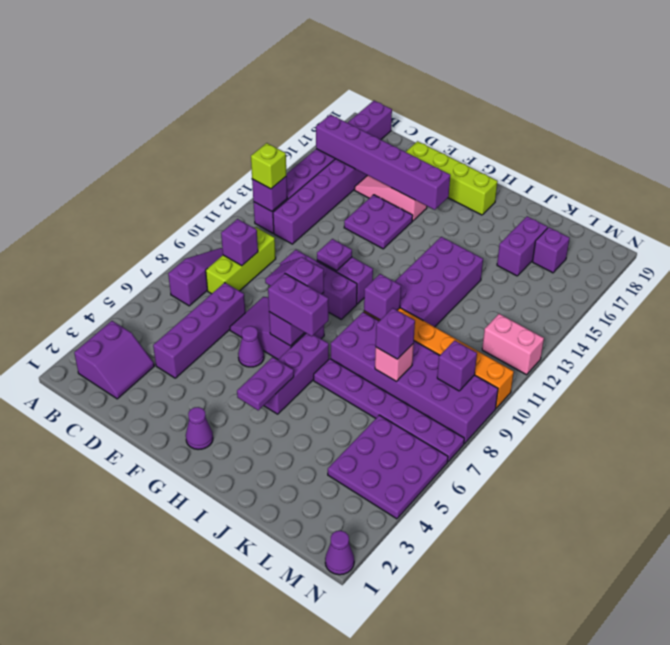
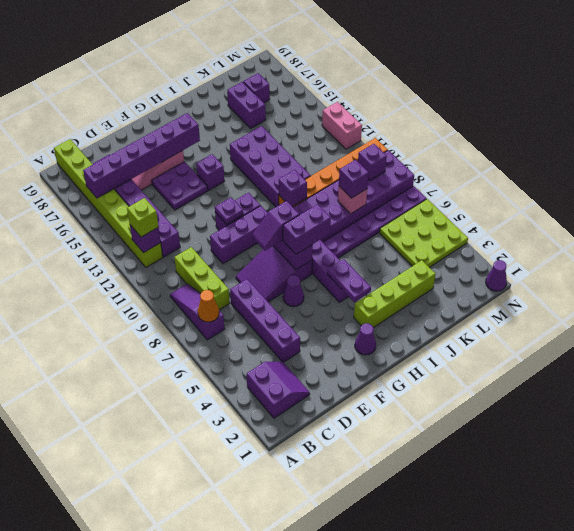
none -> orange 1x1 cone [198,290,219,322]
purple 1x8 brick [253,101,392,233] -> lime 1x8 brick [54,139,163,267]
purple 1x1 brick [221,219,258,266] -> purple 1x1 brick moved to [196,154,224,190]
lime 1x4 brick [406,141,498,215] -> lime 1x4 brick moved to [354,260,436,328]
purple 3x3 plate [328,415,448,519] -> lime 3x3 plate [380,199,468,267]
pink 1x2 brick [482,314,544,375] -> pink 1x2 brick turned to [322,102,362,149]

